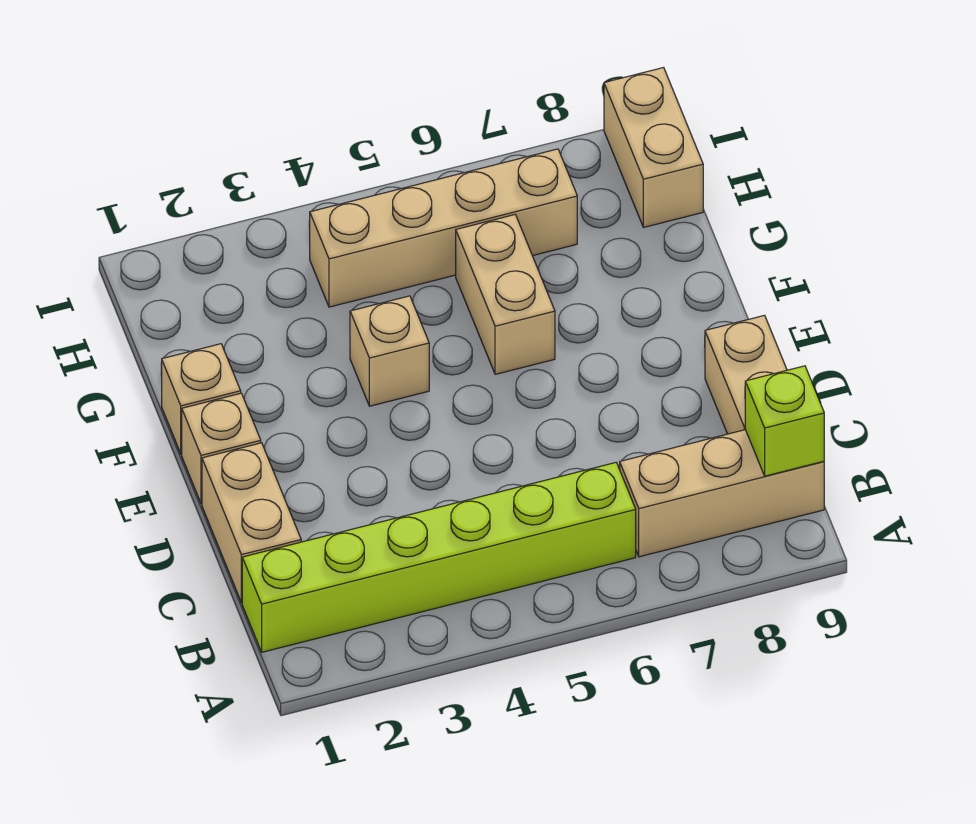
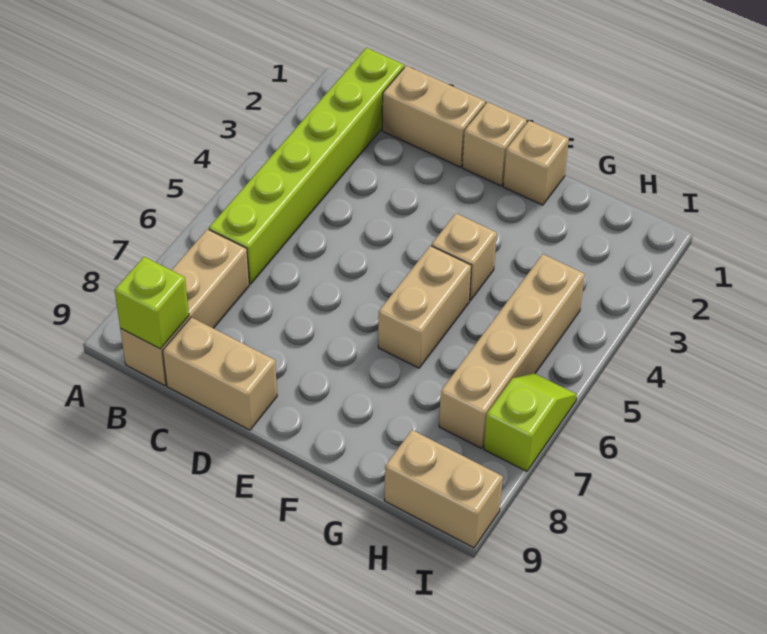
tan 1x2 brick [456,215,555,374] -> tan 1x2 brick turned to [378,246,472,368]
none -> lime 1x2 slope [484,373,577,471]

